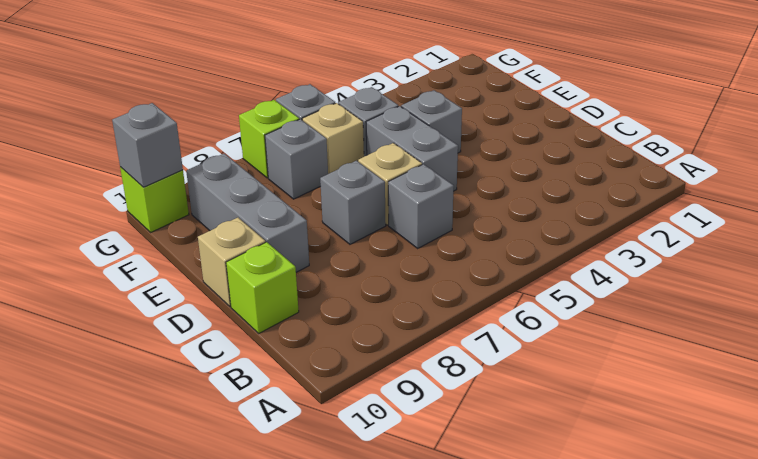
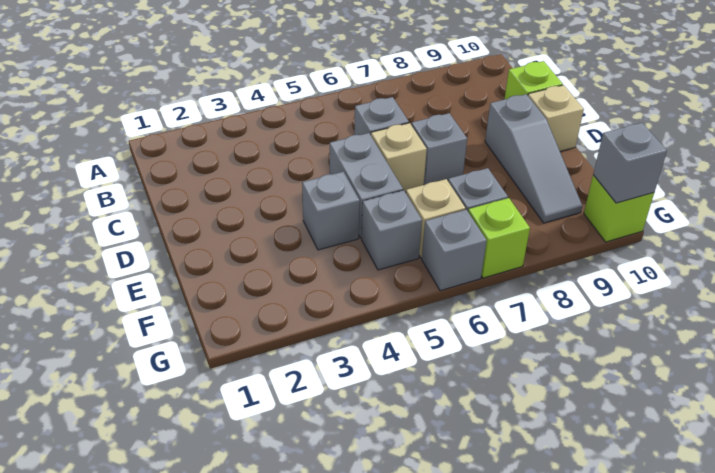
grey 1x3 brick [186,154,309,272] -> grey 1x3 slope [485,94,582,223]

